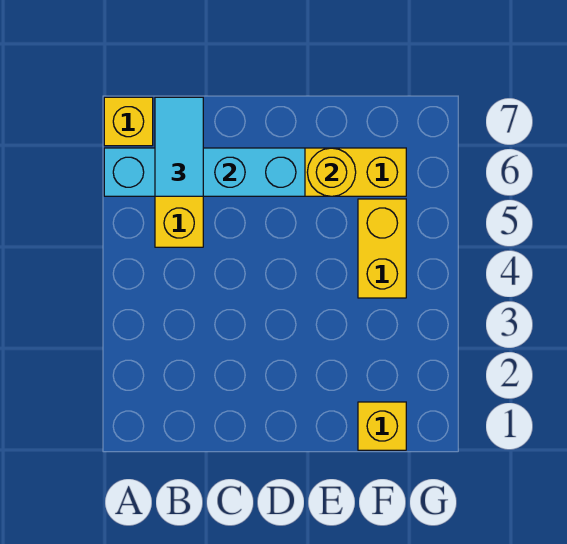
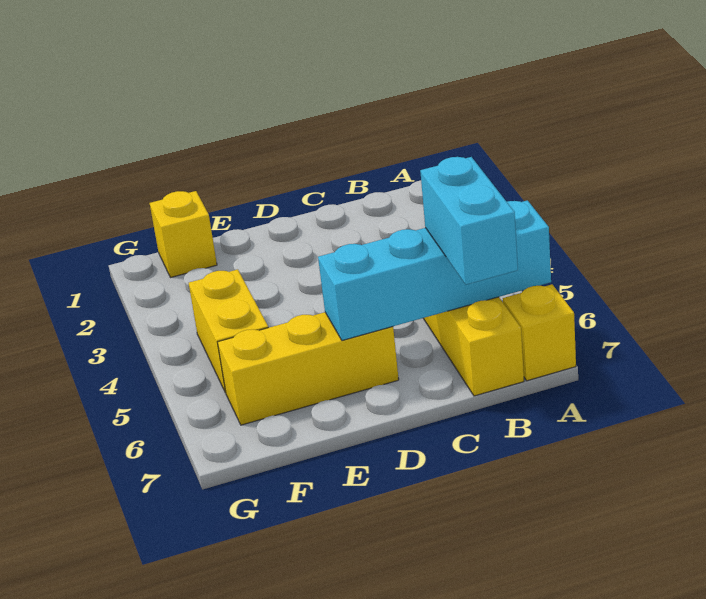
cyan 1x2 tile [155,97,203,196] -> cyan 1x2 brick [420,157,518,285]
yellow 1x1 round brick [307,148,356,196] -> none

